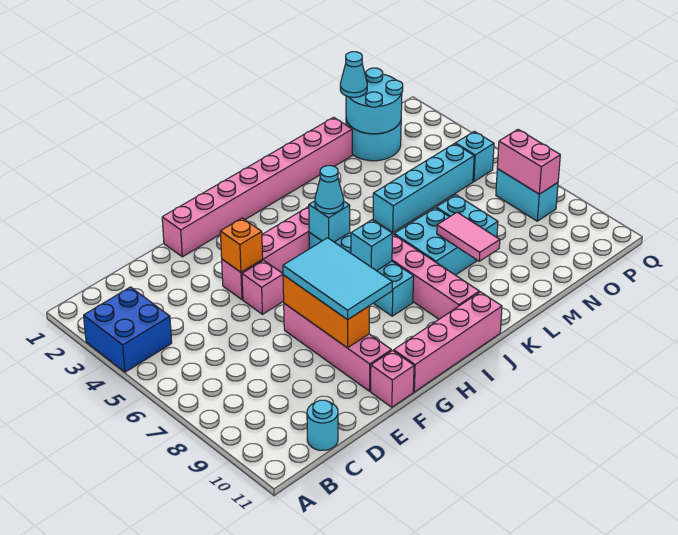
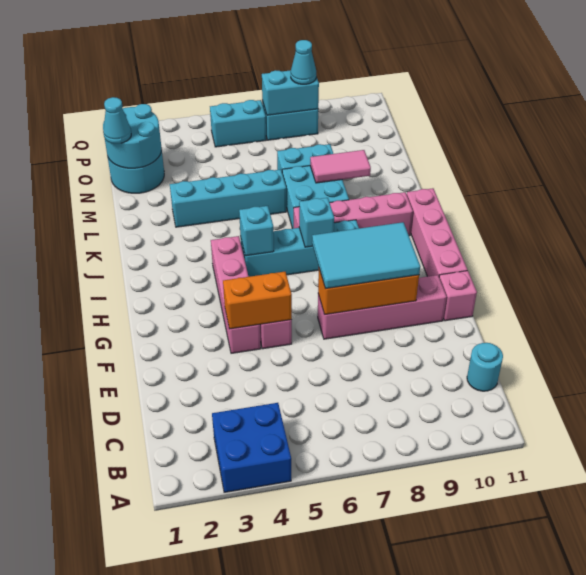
pink 1x8 brick [162,117,352,257] -> none
orange 1x1 brick [220,218,263,272] -> orange 1x2 brick [223,272,292,329]
cyan 1x1 cone [315,166,344,214] -> cyan 1x1 cone moved to [291,40,316,84]
cyan 1x4 brick [373,144,474,232] -> cyan 1x4 brick turned to [170,169,286,227]
cyan 1x1 brick [455,131,494,182] -> cyan 1x2 brick [210,100,266,147]
pink 1x2 brick [497,130,560,194] -> cyan 1x2 brick [262,70,319,115]

